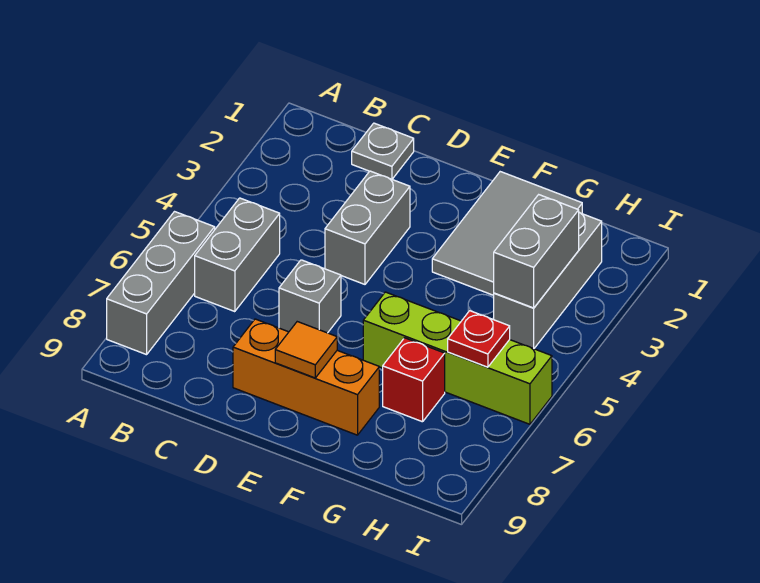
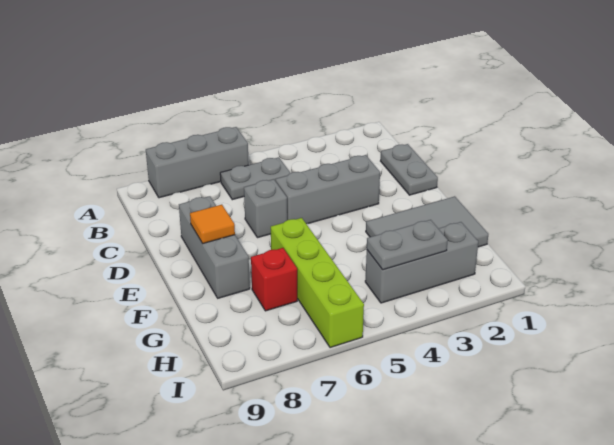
grey 1x2 brick [195,198,280,312] -> grey 1x2 plate [220,157,290,200]
grey 1x1 plate [352,123,414,179] -> grey 1x2 plate [381,144,438,195]
grey 1x2 brick [325,171,410,284] -> grey 1x3 brick [276,155,380,224]
orange 1x3 brick [233,319,379,435] -> grey 1x3 brick [179,196,250,298]
grey 1x2 brick [494,195,579,308] -> grey 1x2 plate [367,220,448,270]
red 1x1 plate [448,311,510,367] -> none

